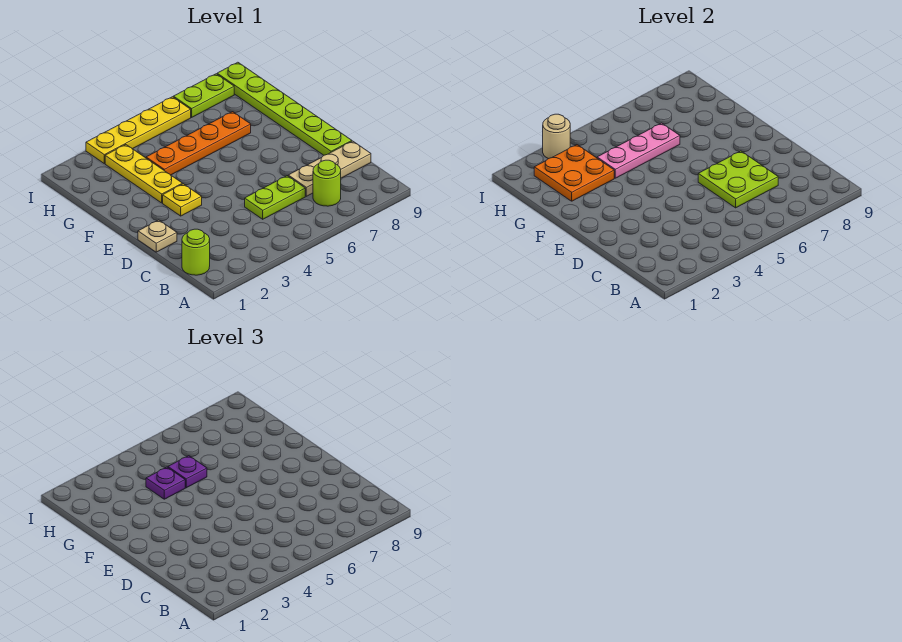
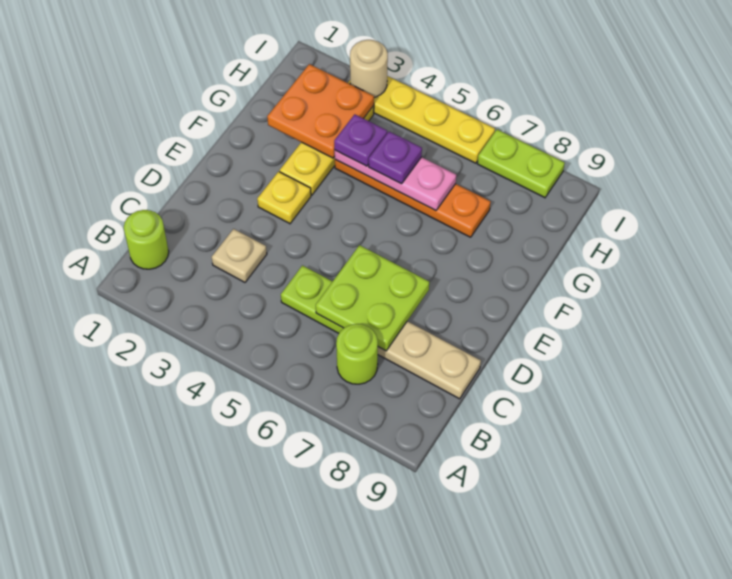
tan 1x1 plate [138,220,177,252] -> tan 1x1 plate moved to [212,229,267,282]
lime 1x6 plate [217,62,352,155] -> none

